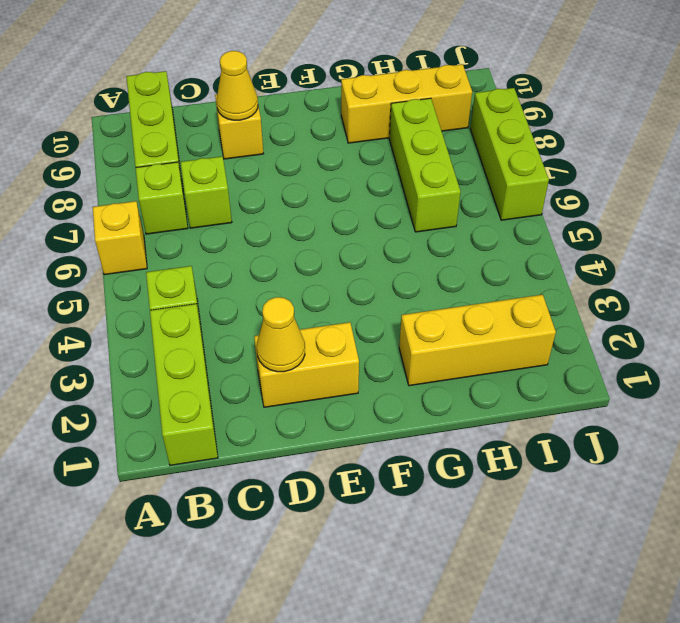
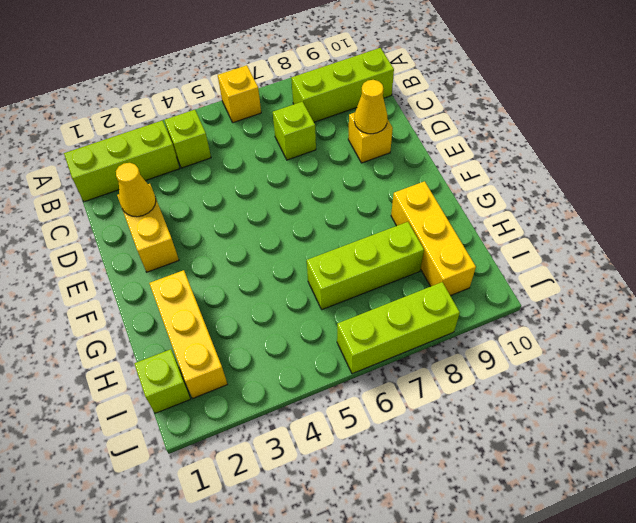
lime 1x1 brick [136,162,188,234] -> lime 1x1 brick moved to [134,349,190,413]

